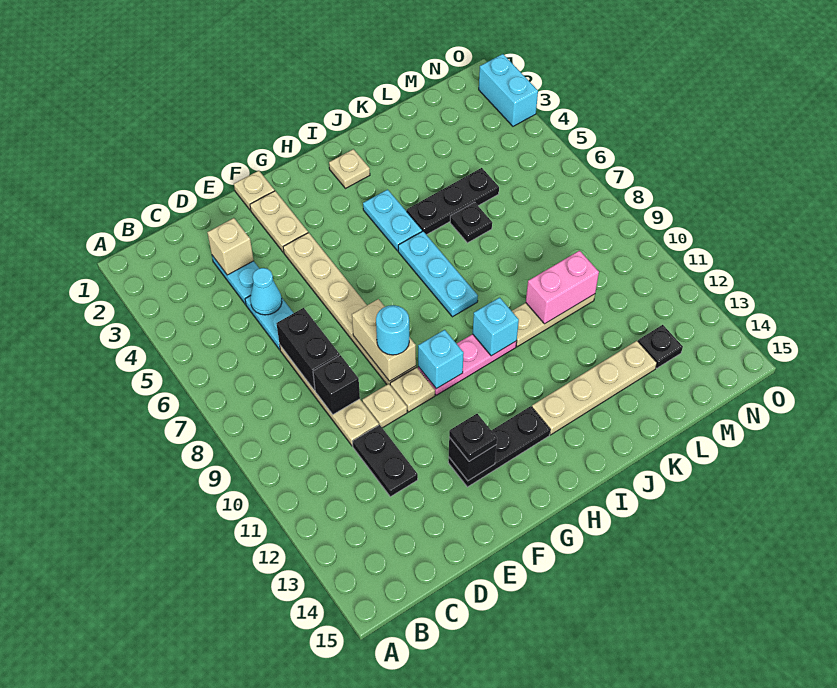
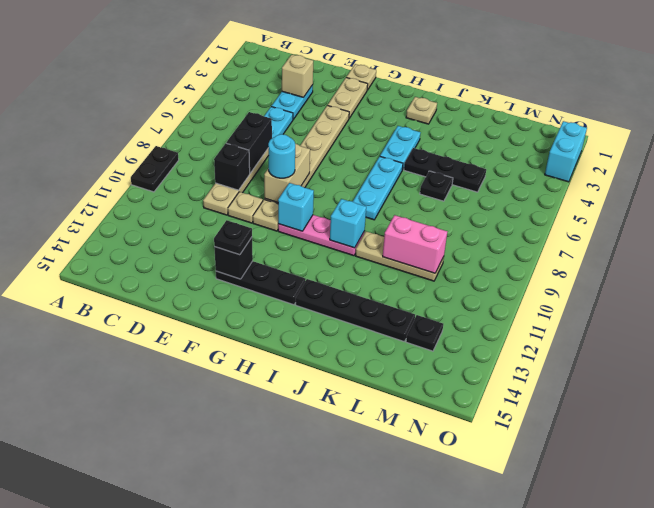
cyan 1x1 cone [250,268,282,315] -> none
black 1x2 plate [353,425,418,497] -> black 1x2 plate moved to [131,146,179,192]
tan 1x4 plate [532,341,657,435] -> black 1x4 plate [296,279,415,342]

